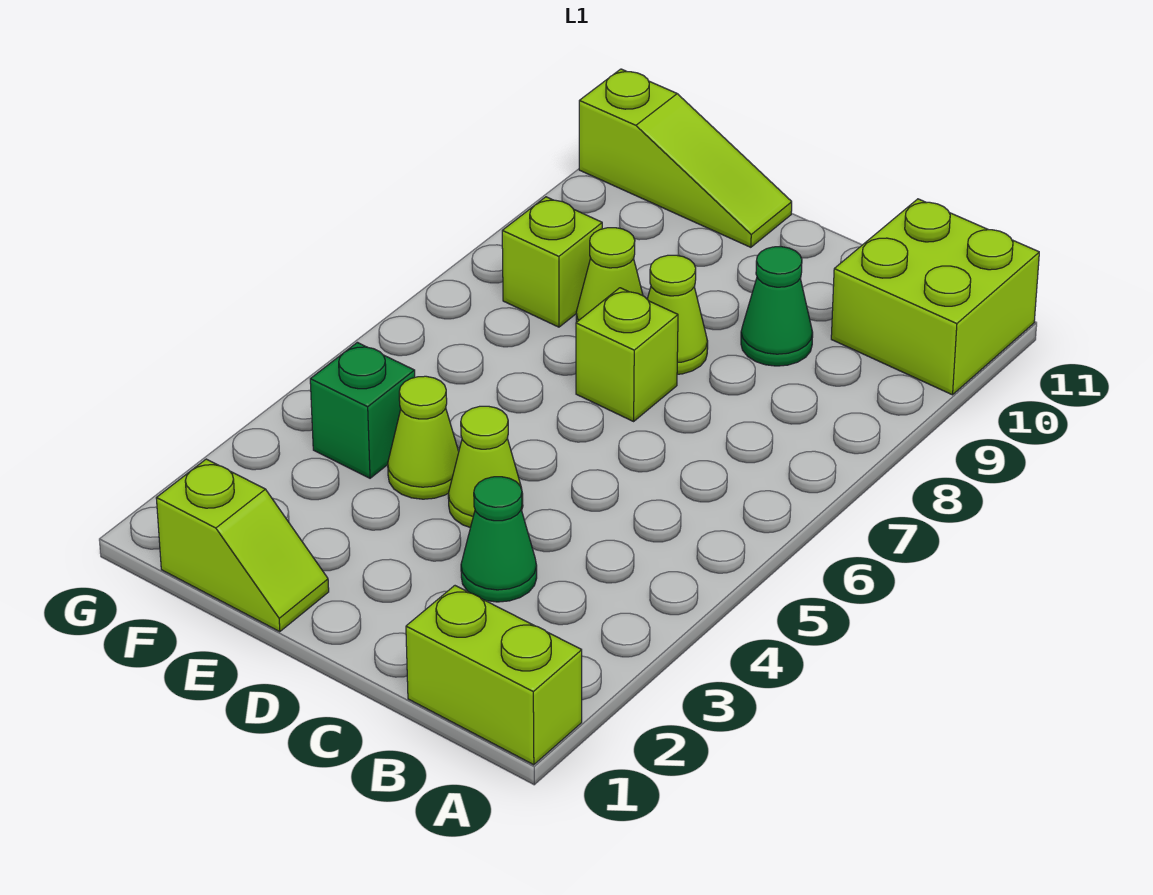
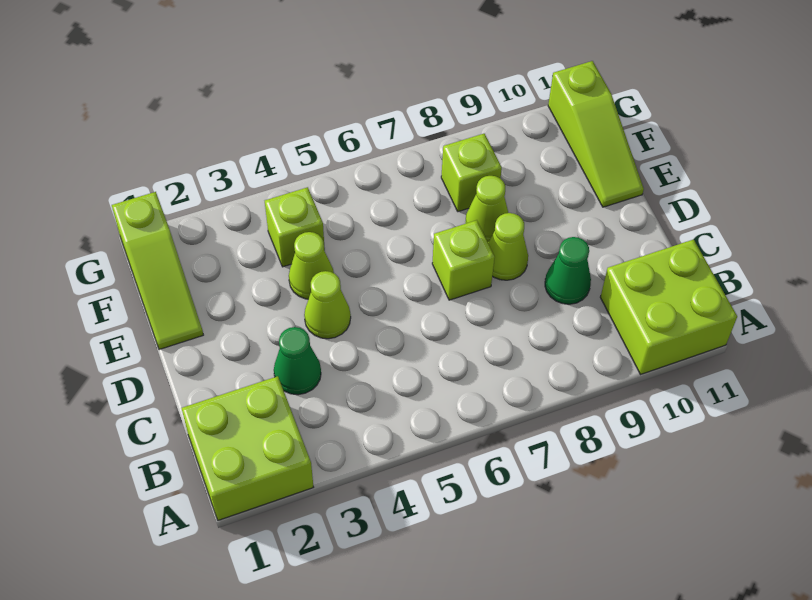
lime 1x2 brick [406,586,582,765] -> lime 2x2 brick [181,376,313,520]
lime 1x2 slope [156,459,329,632] -> lime 1x3 slope [112,192,203,350]
green 1x1 brick [310,342,415,478] -> lime 1x1 brick [265,187,325,267]

